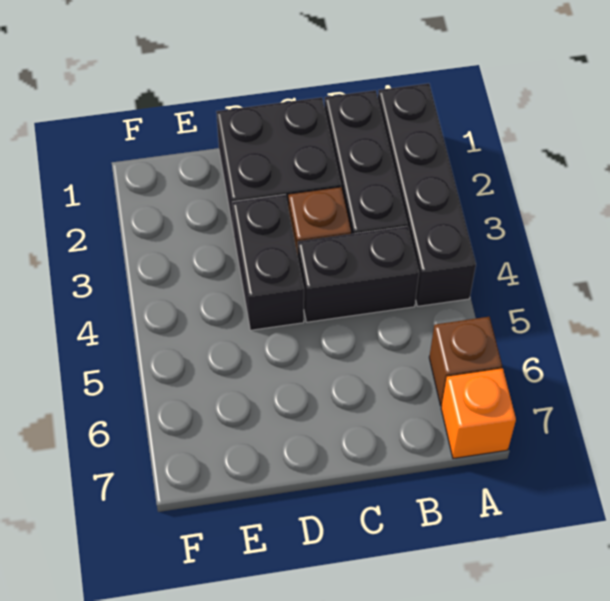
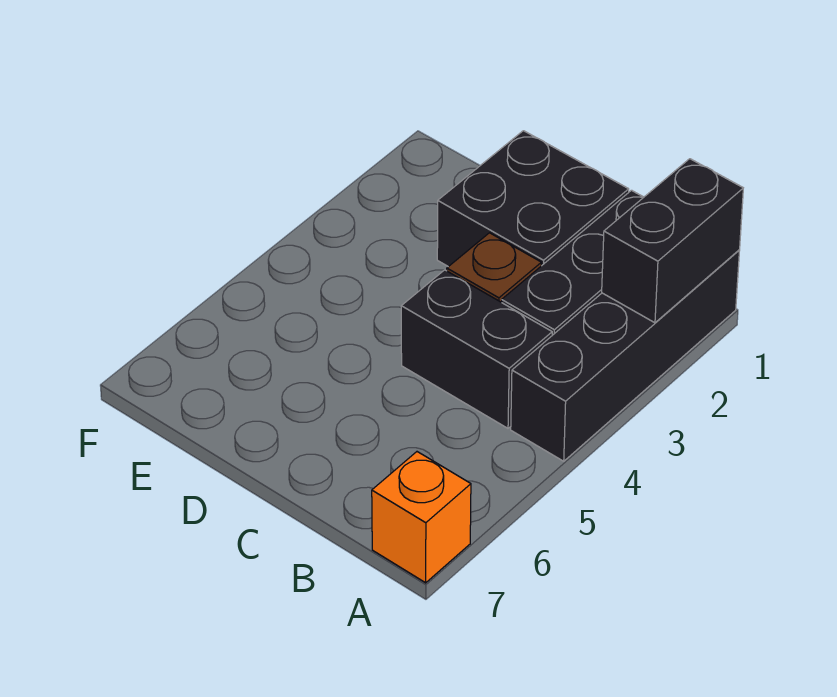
brown 1x1 brick [429,317,502,406] -> none
black 1x2 brick [232,195,304,330] -> black 1x2 brick moved to [602,159,743,323]

